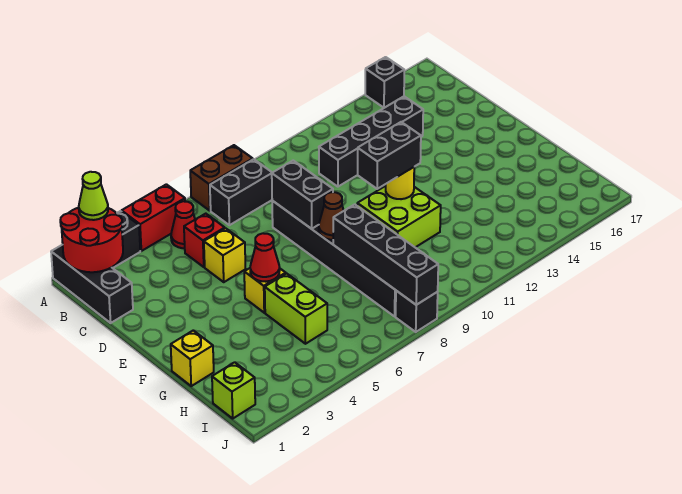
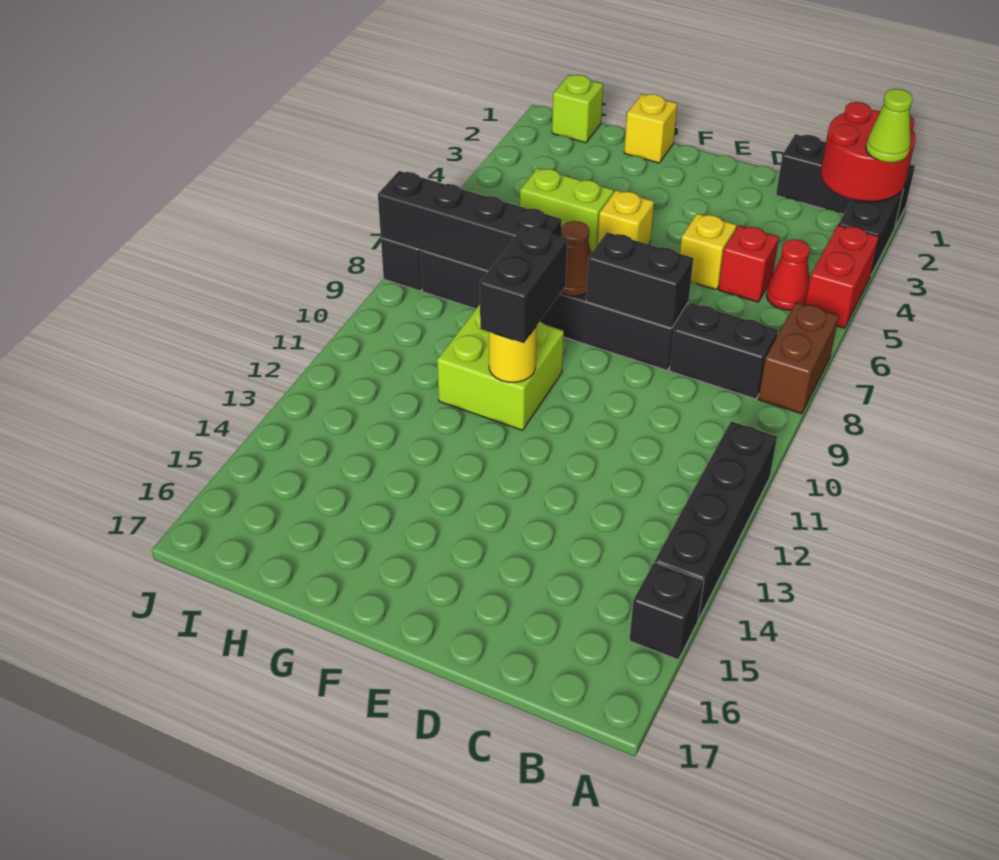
black 1x2 brick [210,159,272,225] -> black 1x2 brick turned to [670,303,778,399]
black 1x4 brick [319,96,423,187] -> black 1x4 brick moved to [655,421,777,620]
red 1x1 cone [250,233,280,282] -> none

